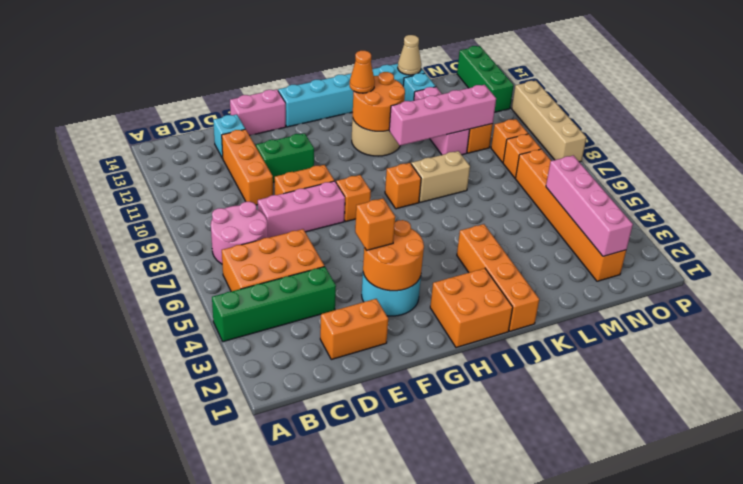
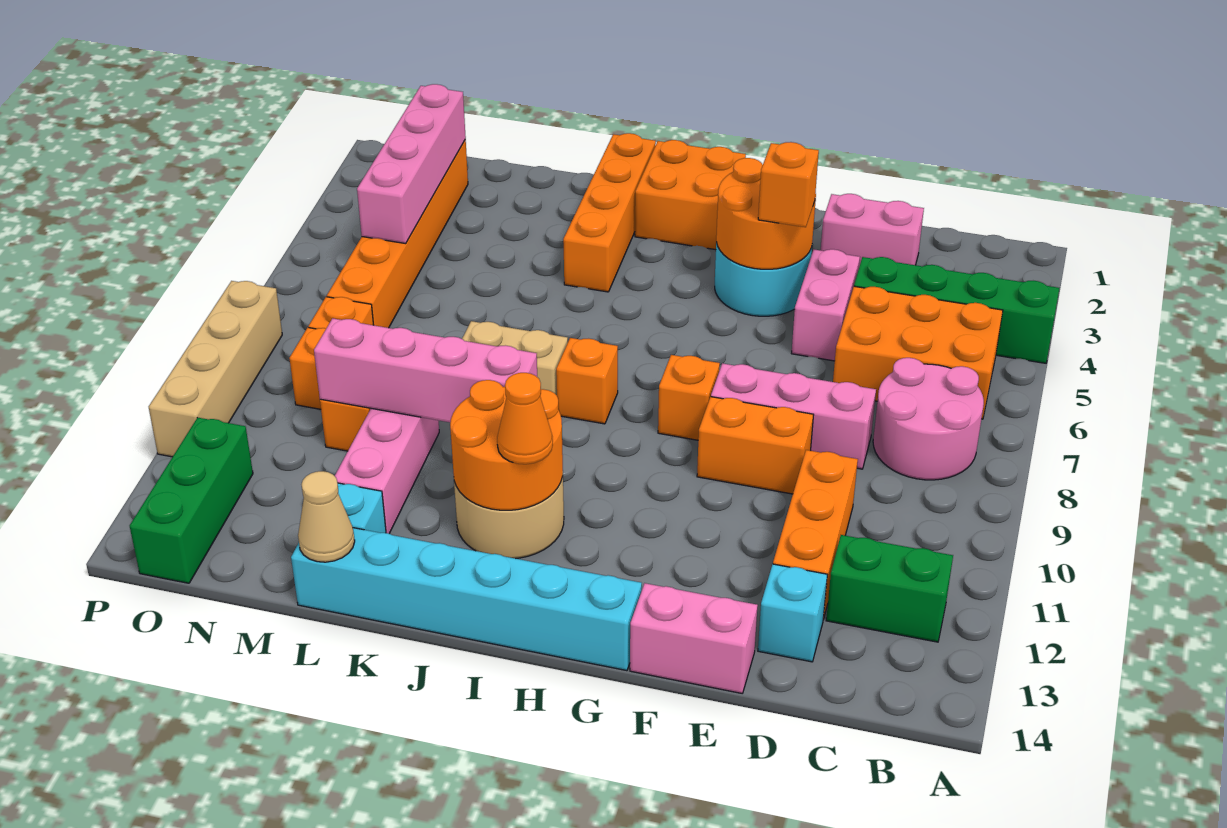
orange 1x2 brick [320,299,388,359] -> pink 1x2 brick [821,194,924,266]
none -> pink 1x2 brick [791,249,860,361]
green 1x2 brick [256,133,314,182] -> green 1x2 brick moved to [826,535,953,642]

